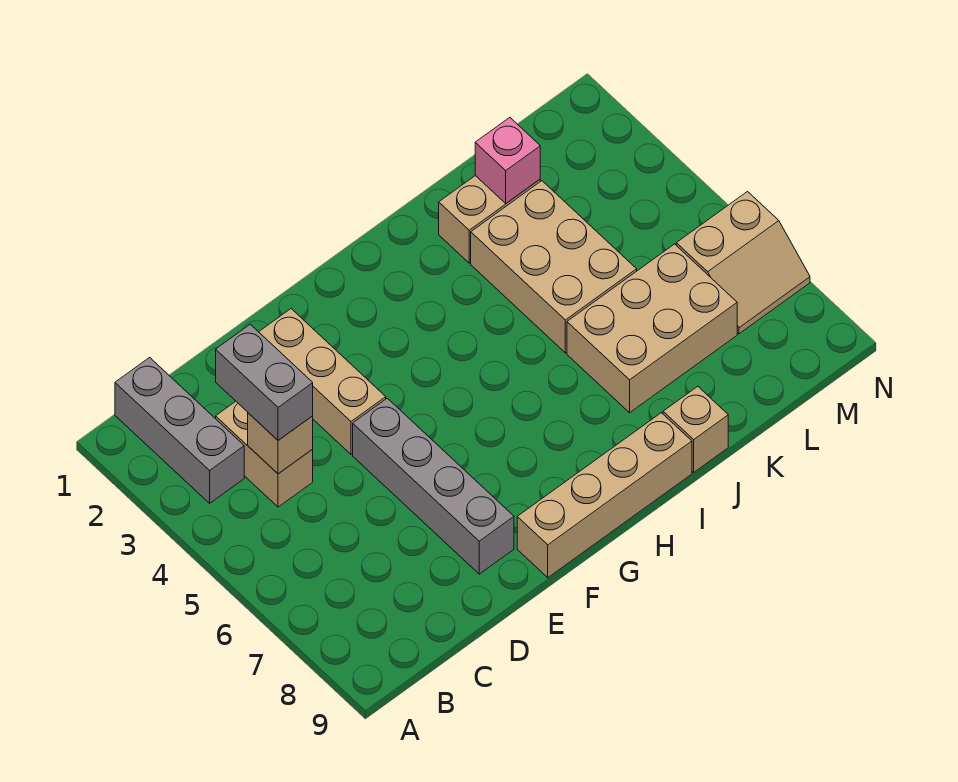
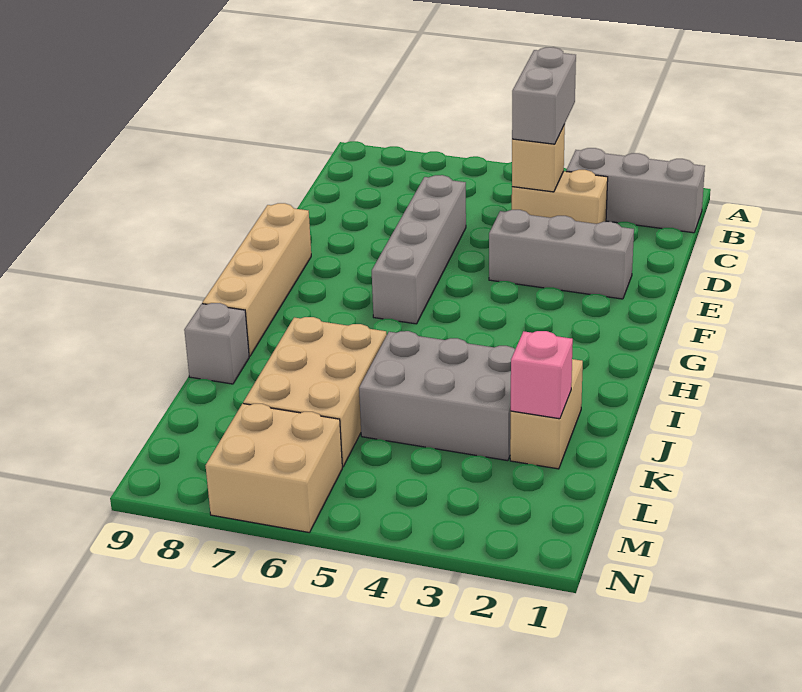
grey 1x2 brick [216,324,313,440] -> grey 1x2 brick turned to [512,47,576,144]
tan 1x3 brick [259,309,386,454] -> grey 1x3 brick [489,210,634,299]
grey 1x4 brick [353,398,514,574] -> grey 1x4 brick turned to [372,175,466,324]
tan 2x3 brick [471,181,637,353] -> grey 2x3 brick [359,331,515,461]
tan 1x1 brick [663,387,728,472] -> grey 1x1 brick [184,303,249,384]
tan 2x2 slope [676,192,810,334] -> tan 2x2 brick [206,404,342,533]

